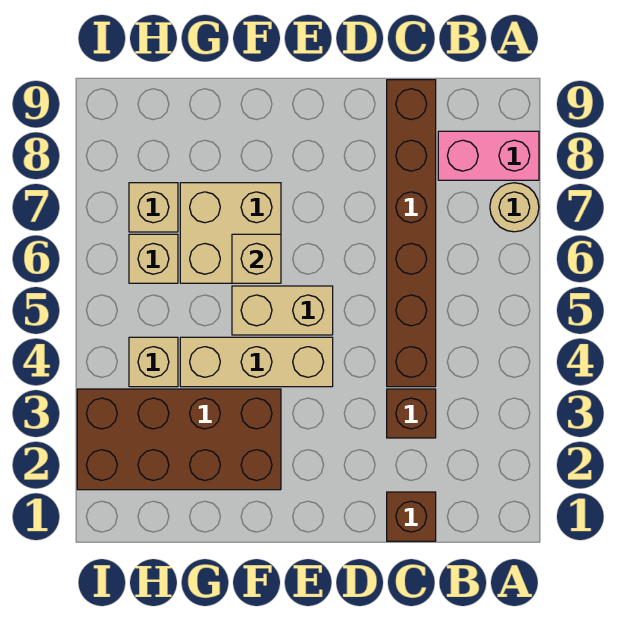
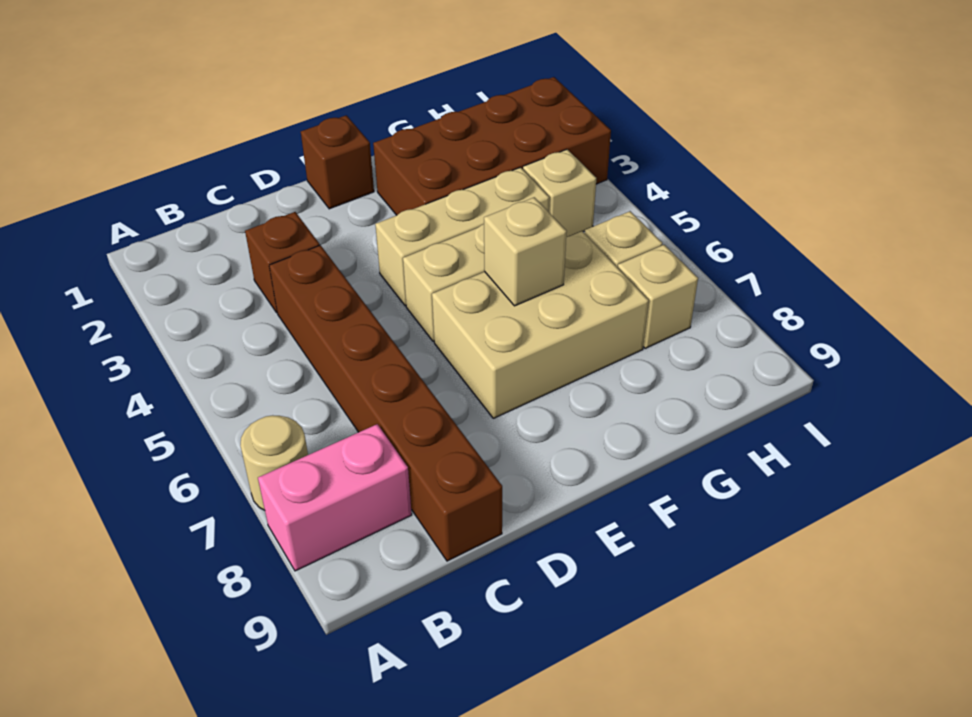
brown 1x1 brick [387,492,436,541] -> brown 1x1 brick moved to [301,115,374,209]
tan 2x2 brick [180,183,281,283] -> tan 2x3 brick [432,231,649,418]

